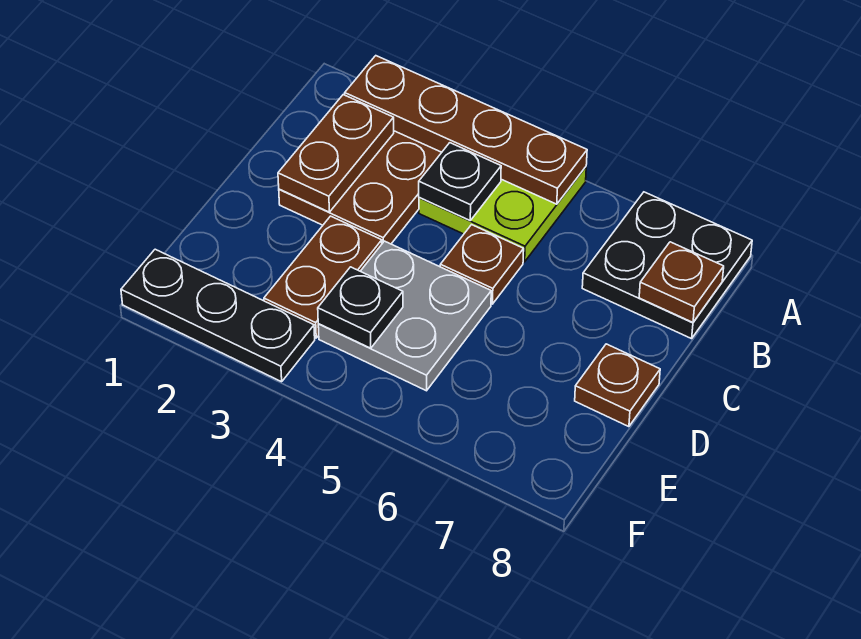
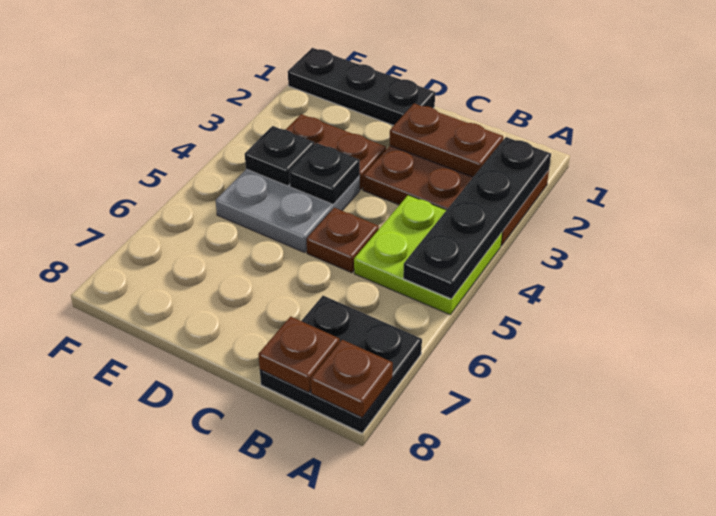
brown 1x4 plate [345,56,587,204] -> black 1x4 plate [403,137,551,299]
black 1x1 plate [419,143,501,220] -> black 1x1 plate moved to [289,143,360,204]
brown 1x1 plate [575,344,660,427] -> brown 1x1 plate moved to [311,340,393,418]
black 1x3 plate [121,249,315,382] -> black 1x3 plate turned to [288,48,435,125]

